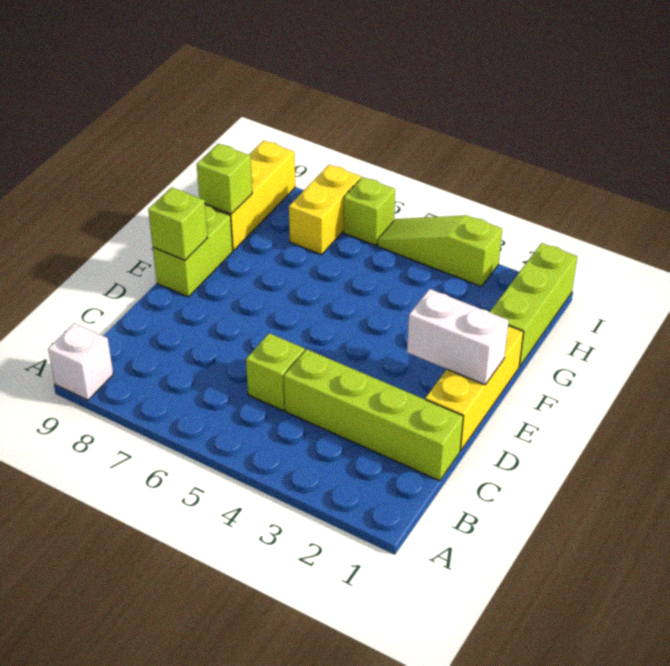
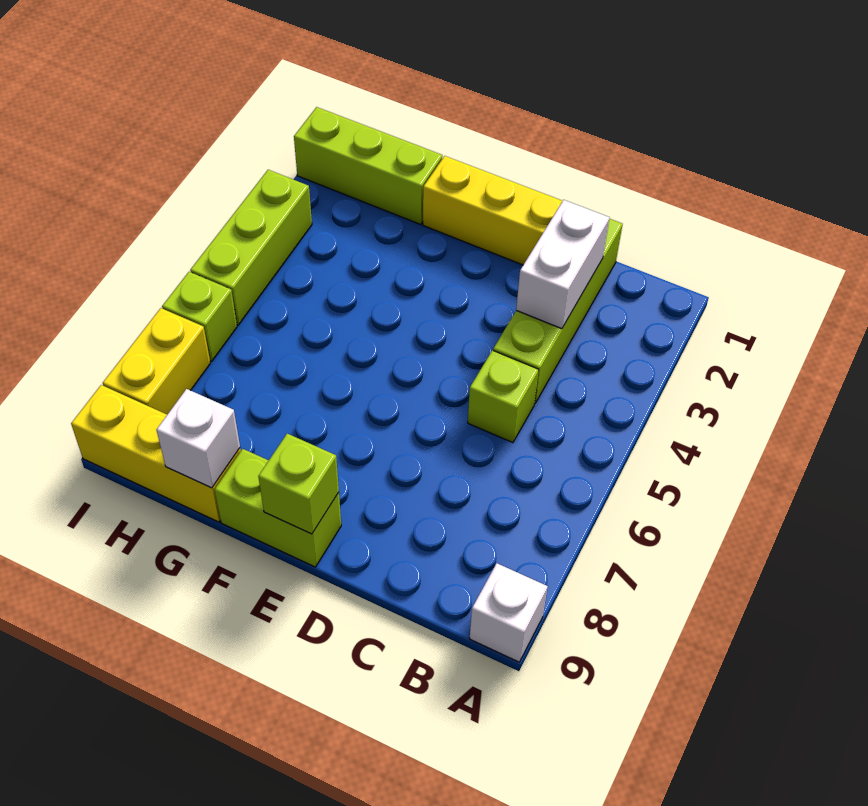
white 1x2 brick [407,289,509,385] -> white 1x2 brick moved to [516,200,610,329]
lime 1x1 brick [197,144,252,214] -> white 1x1 brick [156,389,240,488]
yellow 1x2 brick [289,165,361,255] -> yellow 1x2 brick turned to [103,308,210,414]
lime 1x3 slope [377,215,502,287] -> lime 1x3 brick [190,170,312,325]

